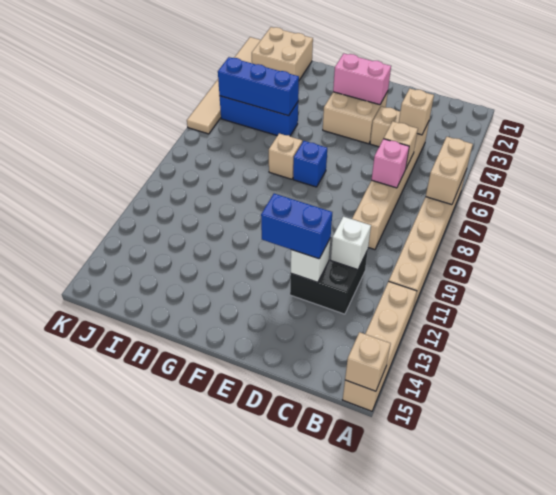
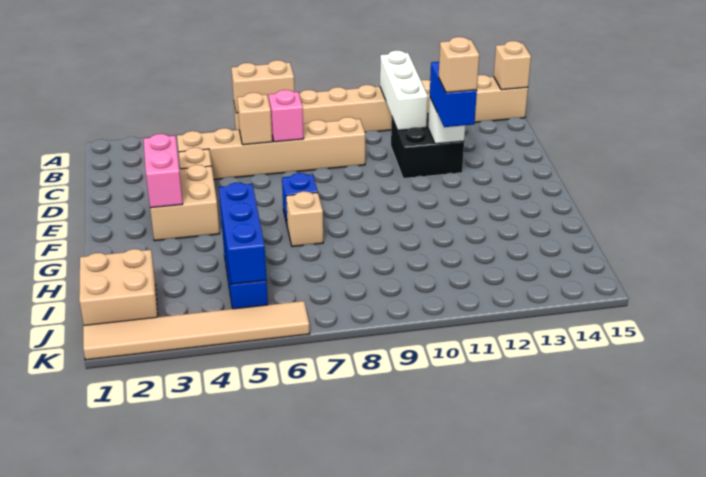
tan 1x1 brick [399,89,434,135] -> tan 1x1 brick moved to [439,37,479,93]
white 1x1 brick [331,217,371,270] -> white 1x3 brick [380,51,428,130]

